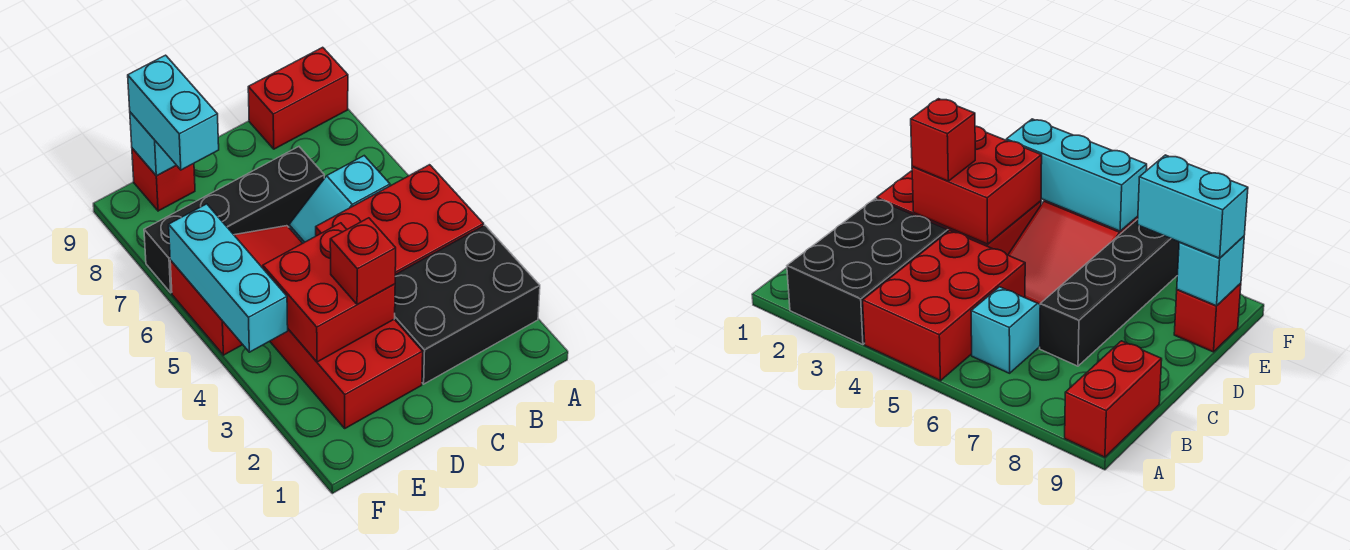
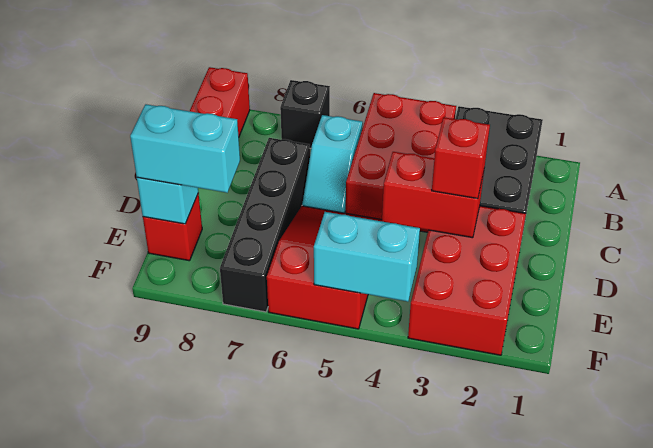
none -> black 1x1 brick [280,80,330,148]
red 2x3 brick [270,319,423,428] -> red 2x3 brick turned to [408,206,526,355]
red 2x2 brick [263,223,395,362] -> red 1x2 brick [382,152,484,238]
cyan 1x3 brick [169,204,288,352] -> cyan 1x2 brick [314,212,420,302]

